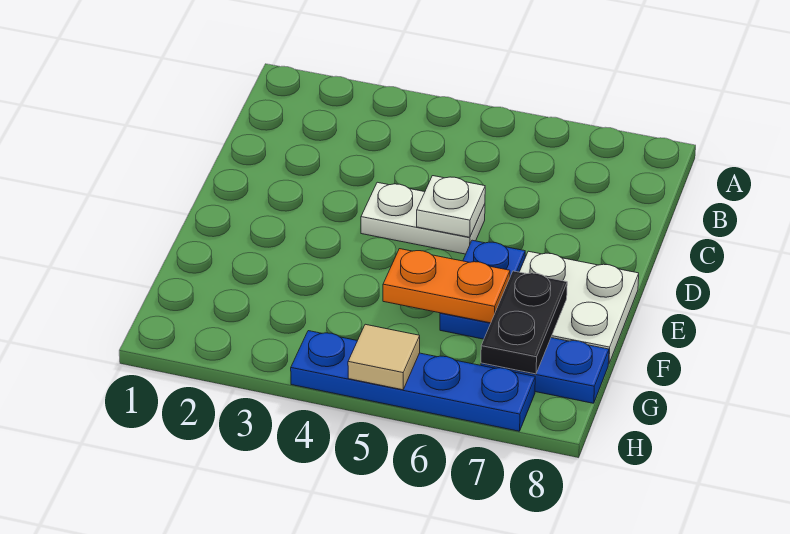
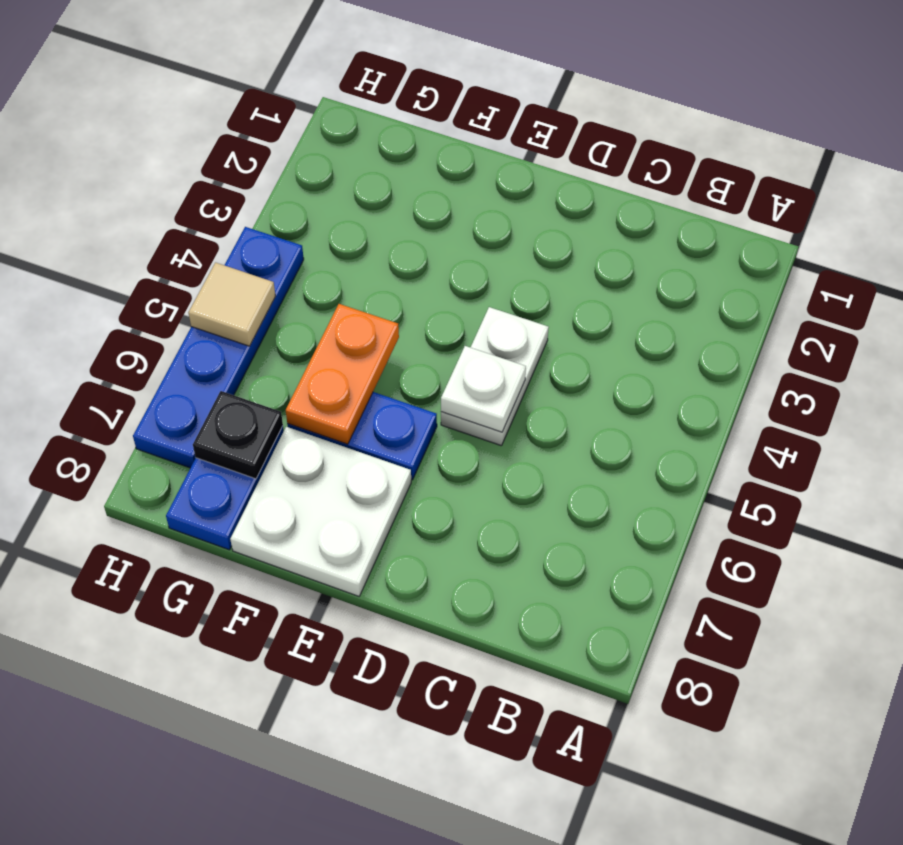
black 1x2 plate [481,271,567,374] -> black 1x1 plate [193,391,283,479]

